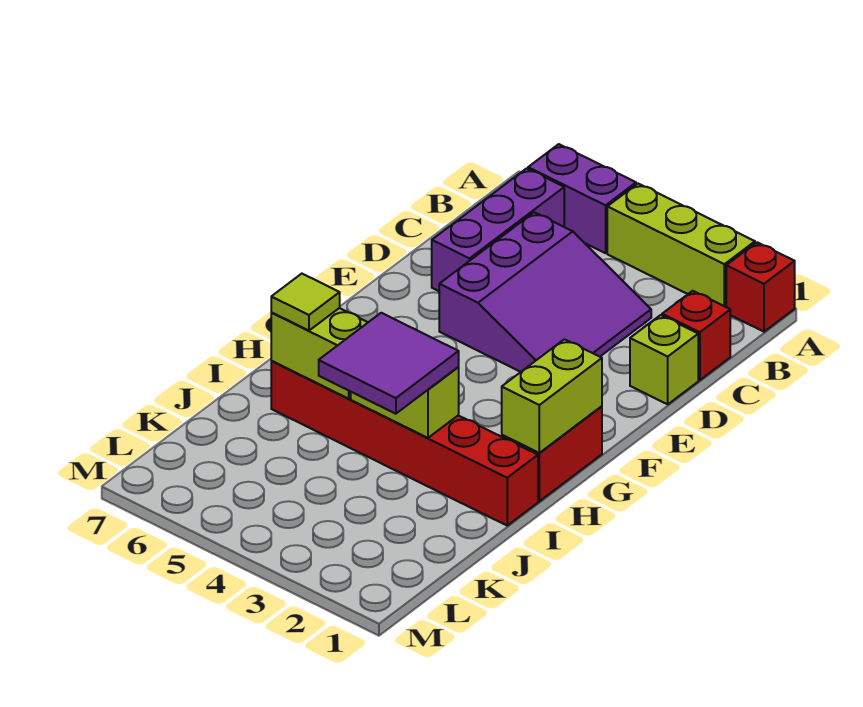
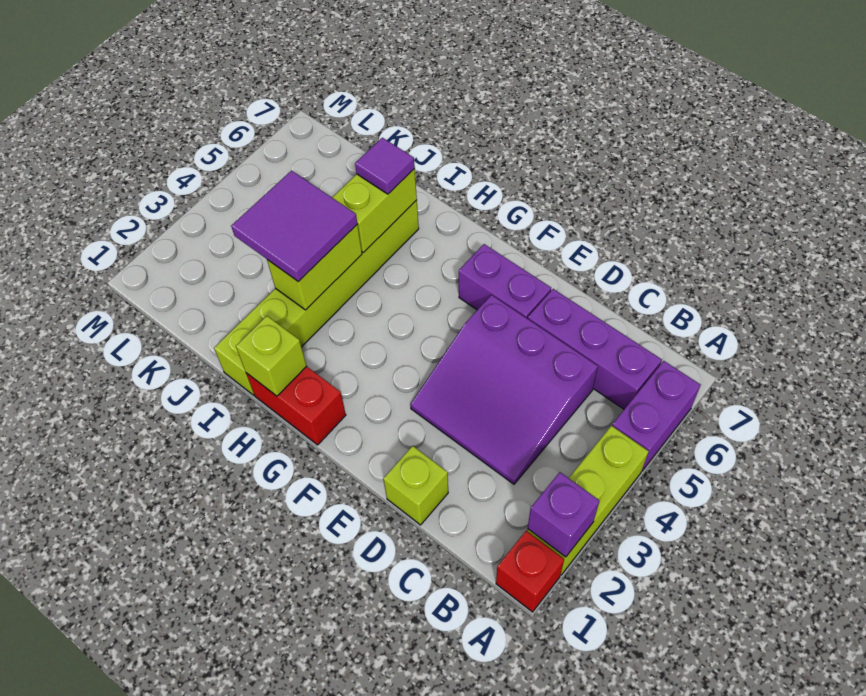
none -> purple 1x1 brick [528,472,600,557]
red 1x1 brick [662,291,730,380] -> none
none -> purple 1x2 brick [459,244,551,319]
lime 1x2 brick [502,339,602,453] -> lime 1x1 brick [236,316,307,396]
red 1x6 brick [271,361,538,525] -> lime 1x6 brick [214,200,419,395]
lime 1x1 tile [271,274,340,331] -> purple 1x1 tile [355,138,415,194]

